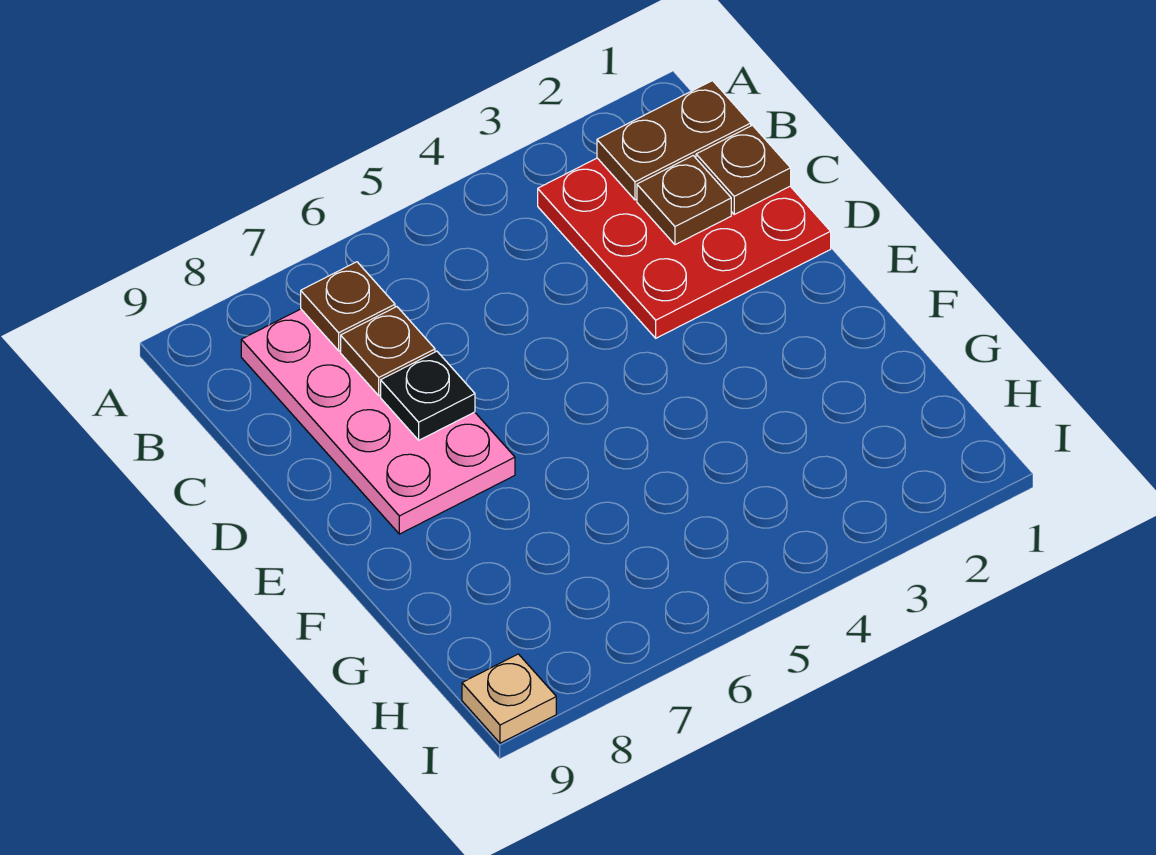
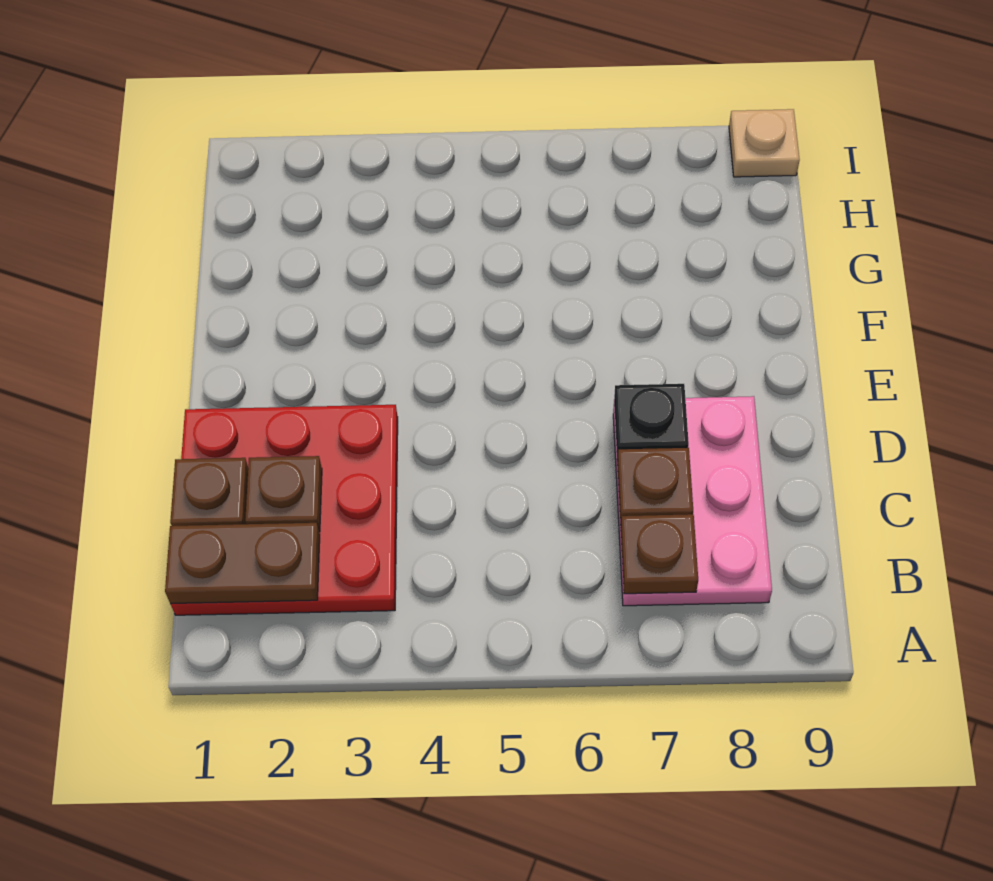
pink 2x4 plate [241,309,515,534] -> pink 2x3 plate [613,396,772,606]

